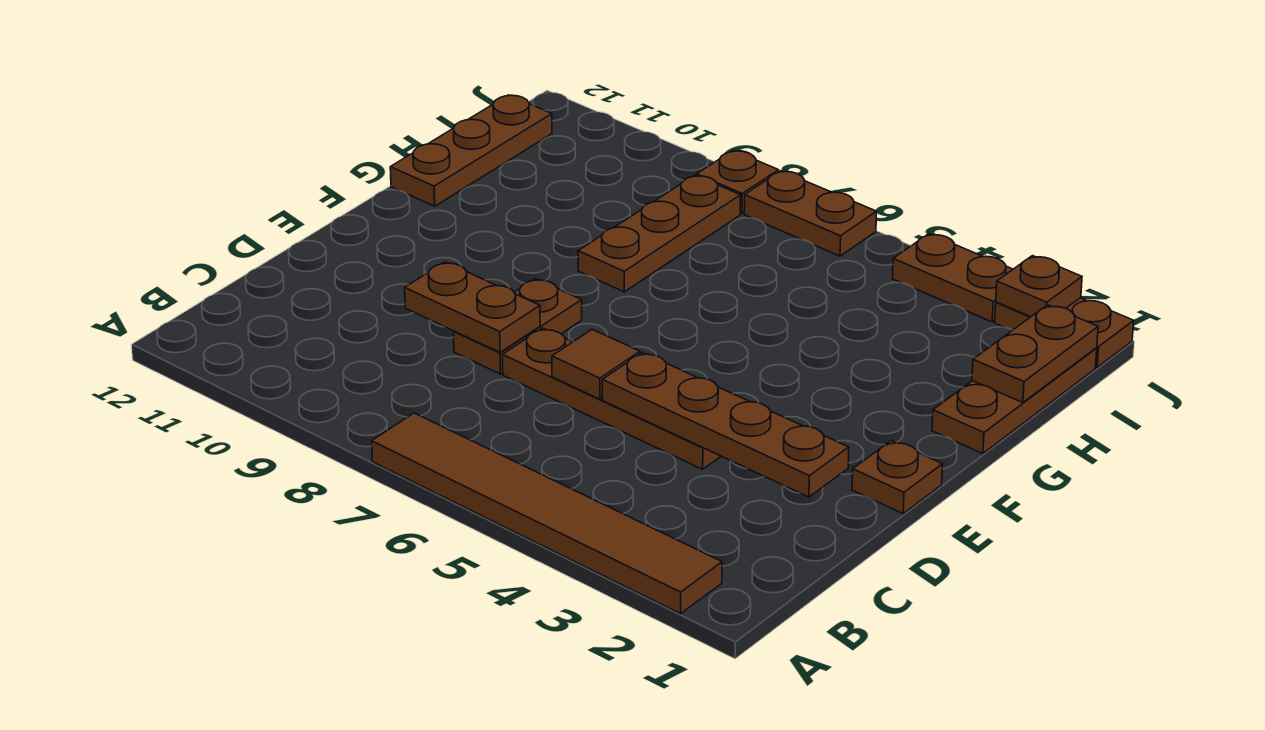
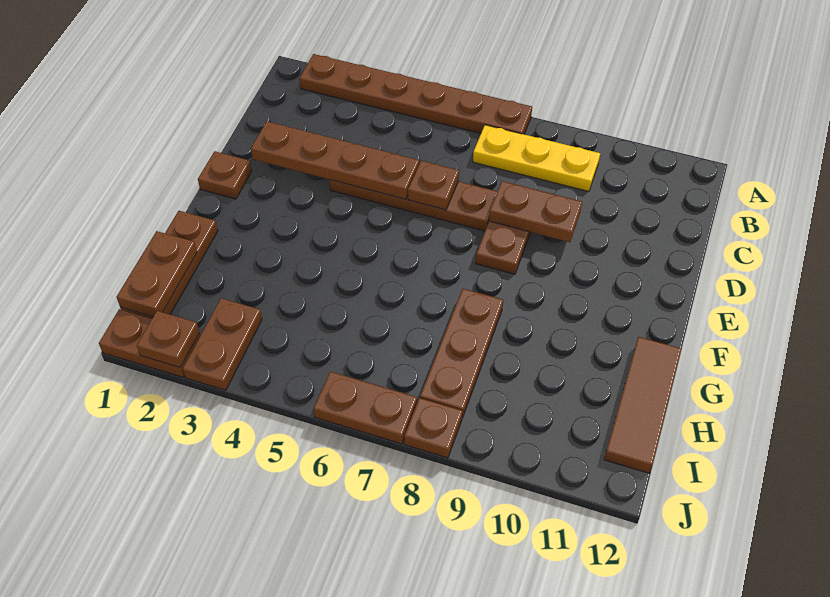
brown 1x6 tile [372,413,722,614] -> brown 1x6 plate [300,54,532,134]
none -> yellow 1x3 plate [473,125,600,191]
brown 1x1 tile [552,329,640,399] -> brown 1x1 plate [408,161,459,210]
brown 1x3 plate [390,95,552,206] -> brown 1x3 tile [604,337,681,473]
brown 1x2 plate [892,234,1013,322] -> brown 1x2 plate turned to [183,298,262,390]

